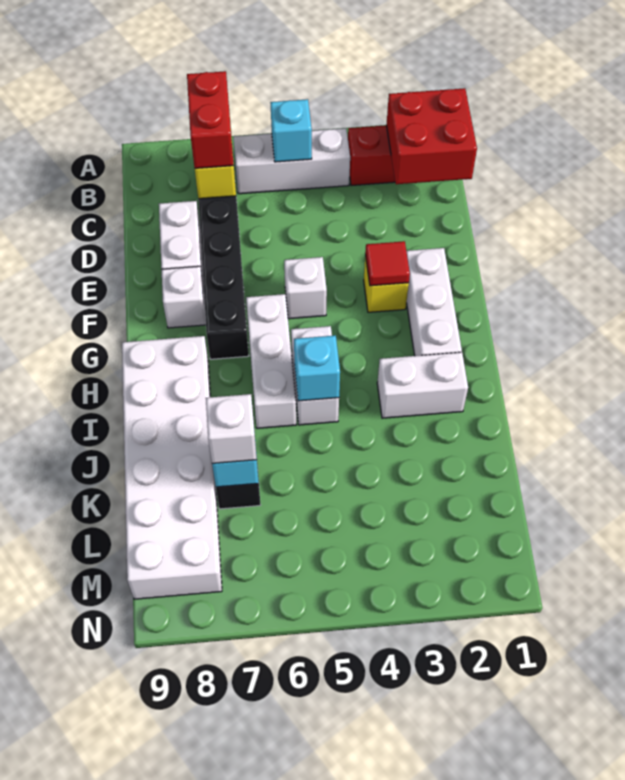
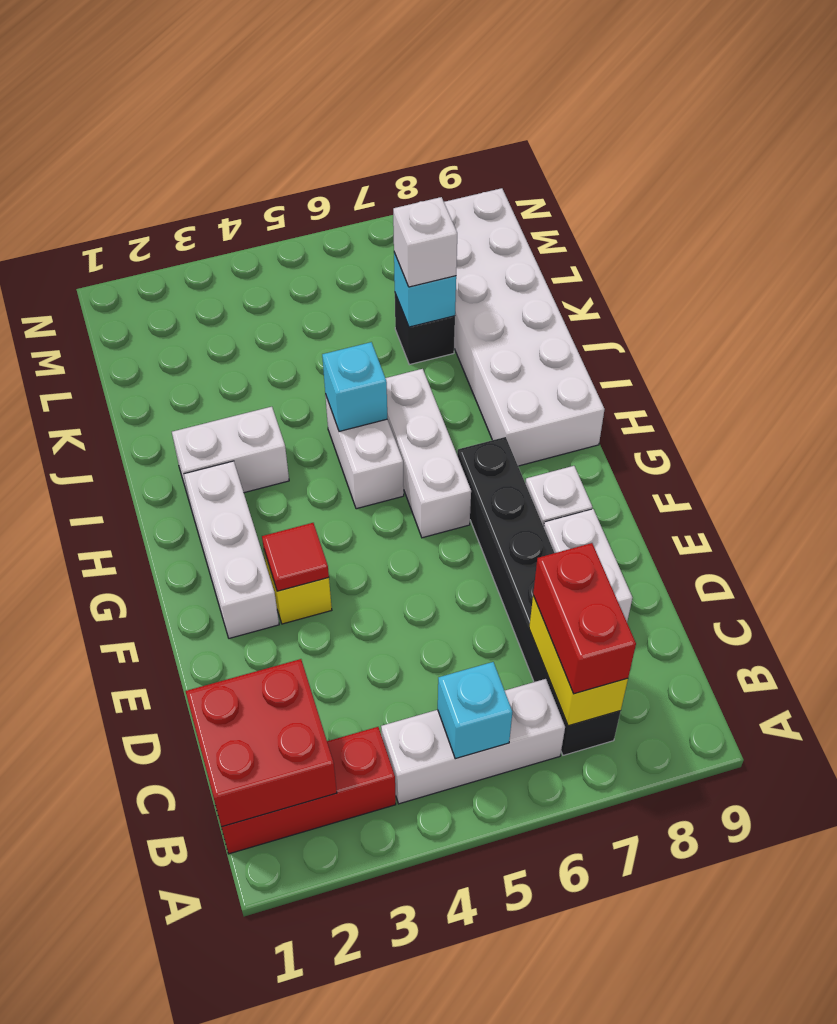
white 1x1 brick [284,257,327,319] -> none

